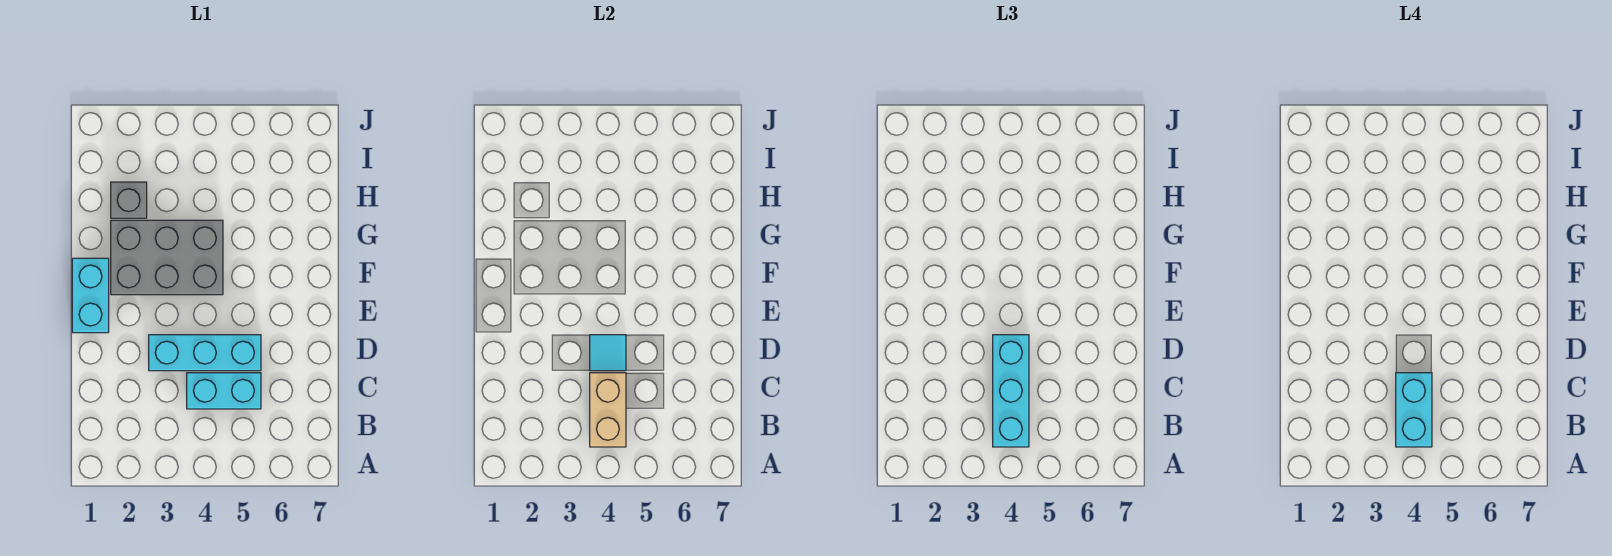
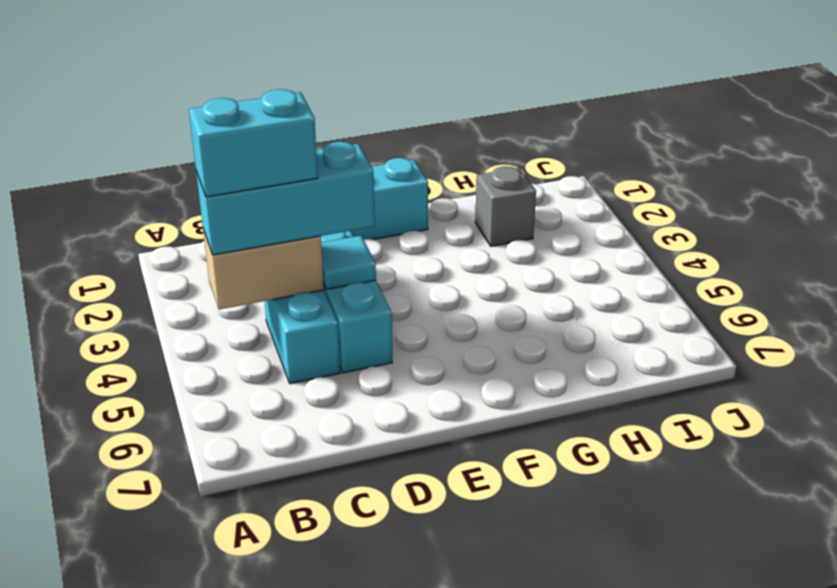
grey 2x3 brick [111,220,223,295] -> none

